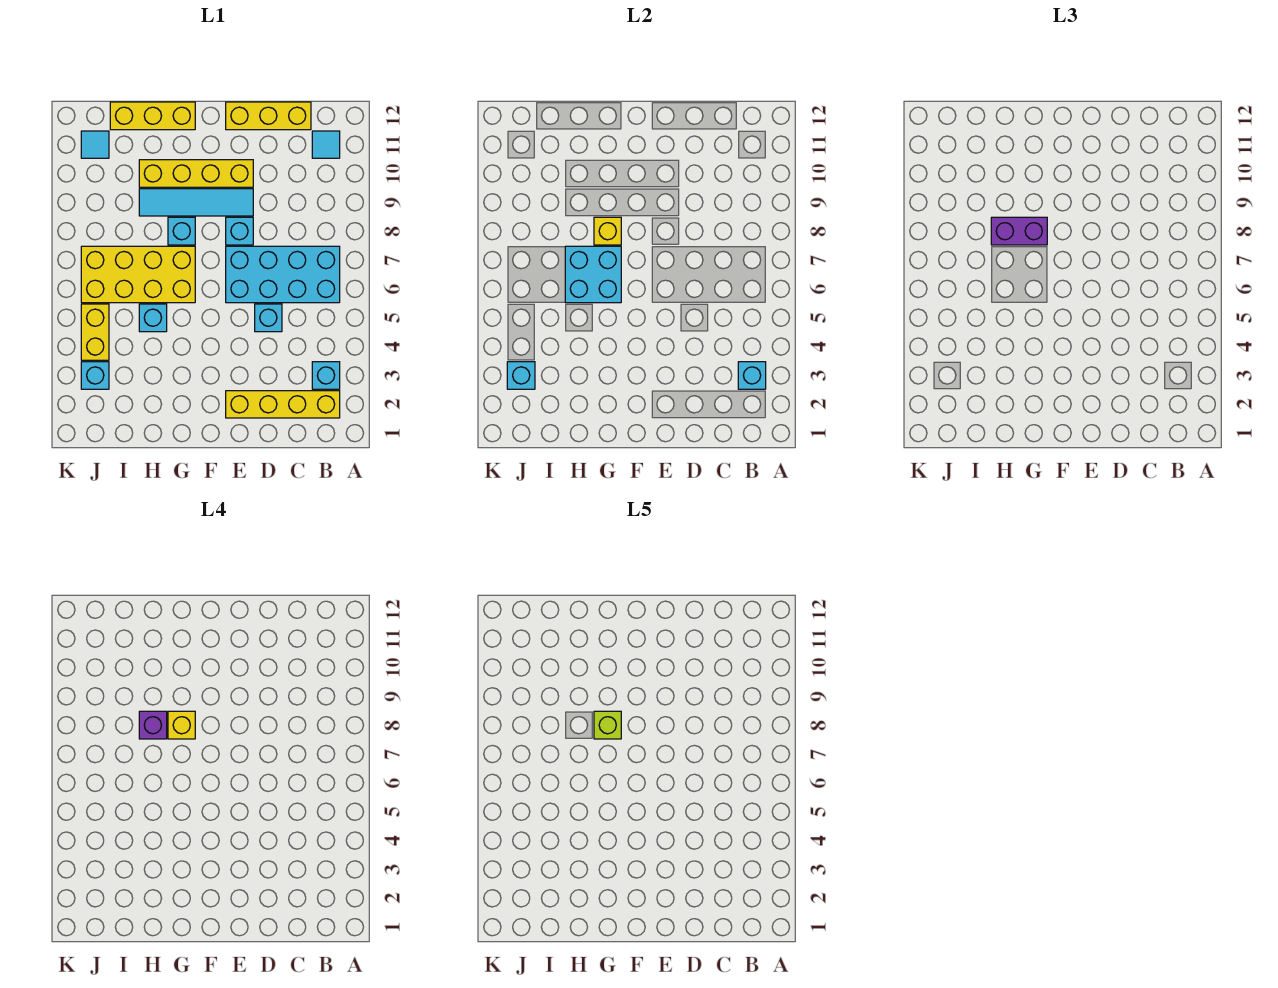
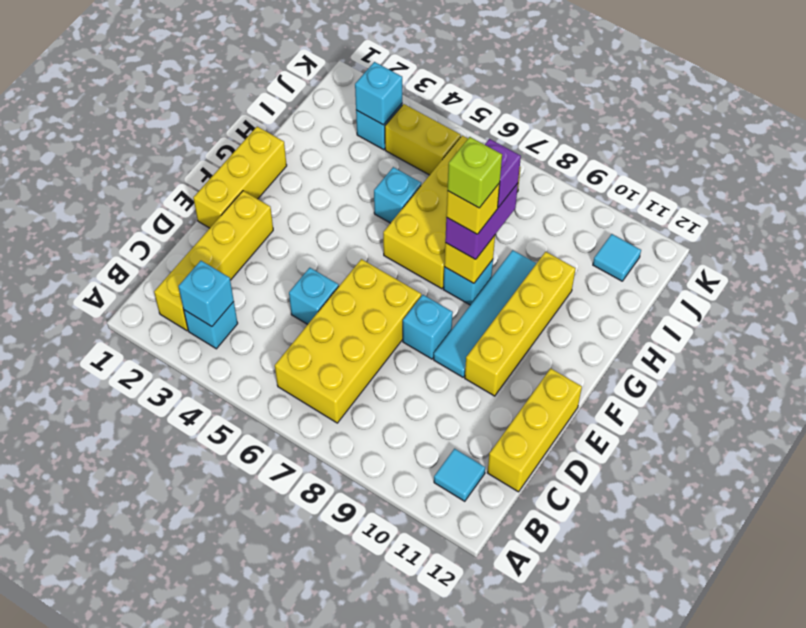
cyan 2x4 brick [226,246,340,303] -> yellow 2x4 brick [275,259,421,423]
cyan 2x2 brick [565,246,621,303] -> none
yellow 1x3 brick [110,102,195,130] -> yellow 1x3 brick moved to [193,127,287,228]

